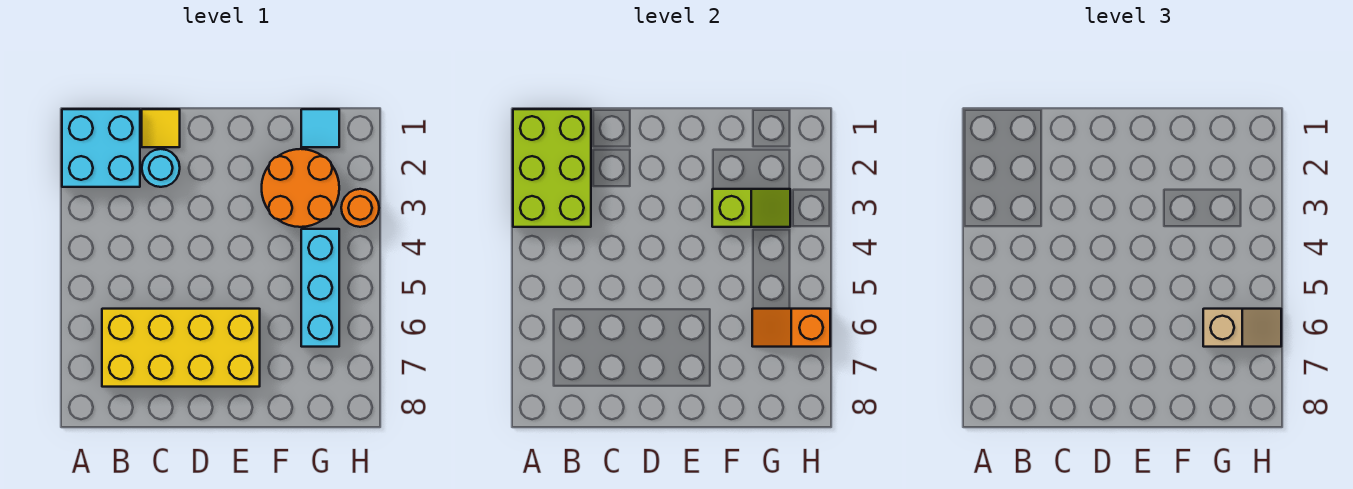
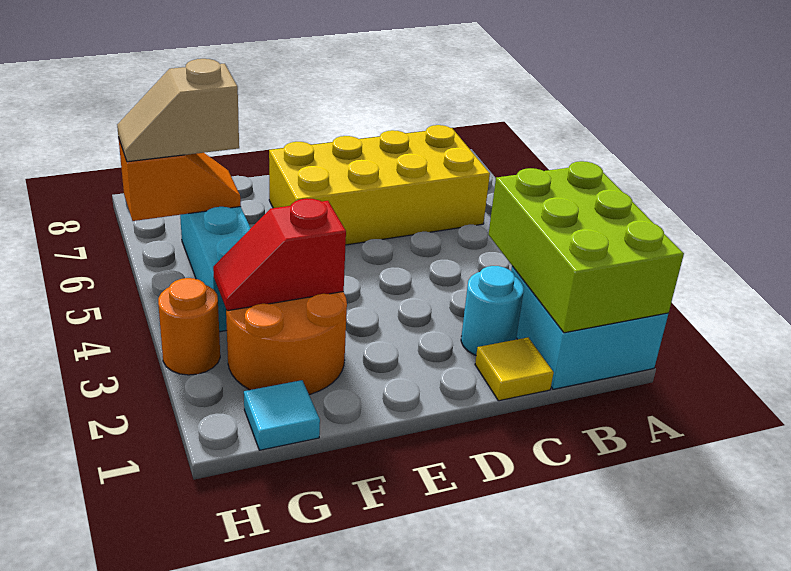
lime 1x2 slope [712,189,790,227] -> red 1x2 slope [213,198,346,311]

